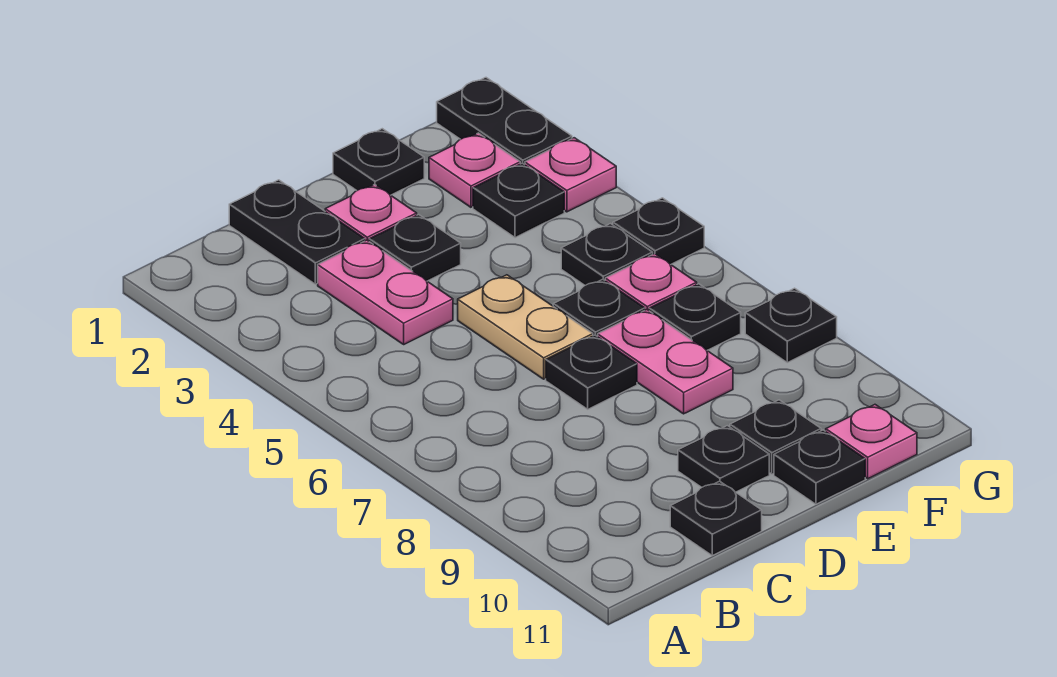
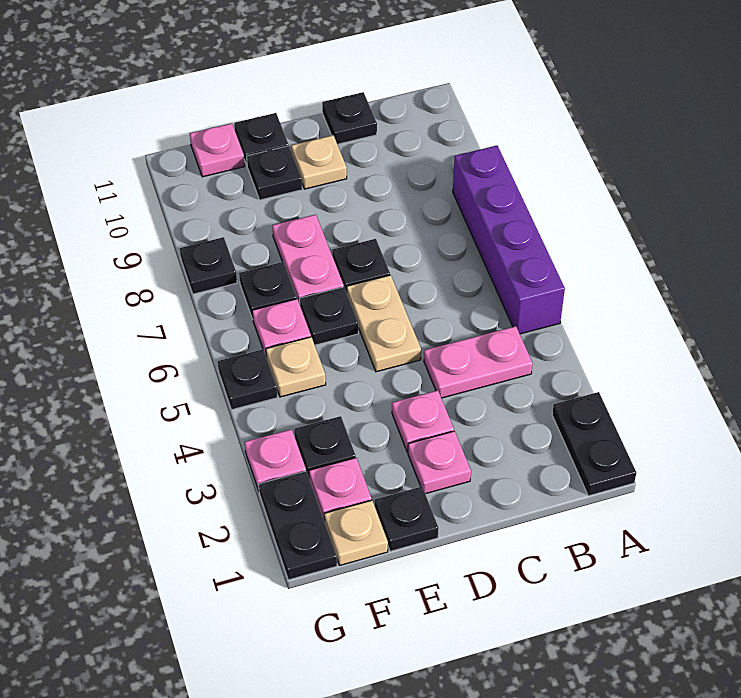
none -> purple 1x4 brick [453,146,565,334]
black 1x2 plate [229,180,365,284] -> black 1x2 plate moved to [552,392,636,496]
pink 1x2 plate [318,240,453,344] -> pink 1x2 plate turned to [424,326,533,398]
black 1x1 plate [369,215,461,281] -> pink 1x1 plate [392,390,454,452]
black 1x1 plate [678,426,769,492] -> tan 1x1 plate [291,135,347,189]
none -> tan 1x1 plate [324,500,388,565]
black 1x1 plate [561,224,653,285] -> tan 1x1 plate [266,337,326,397]

